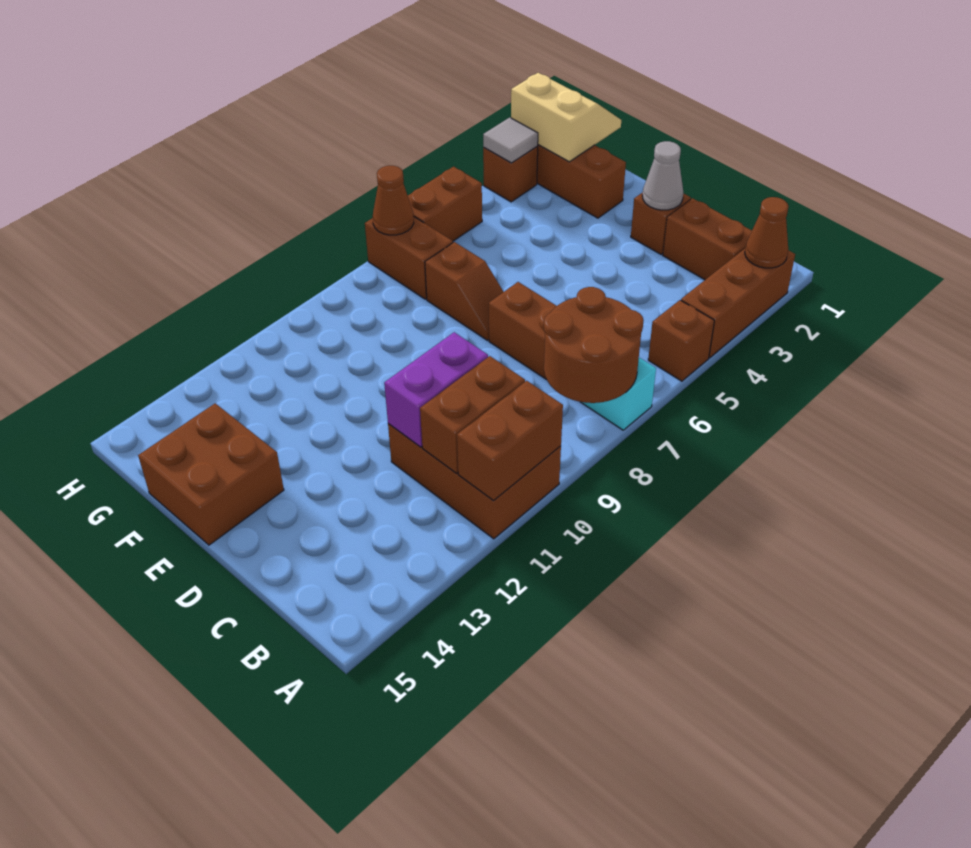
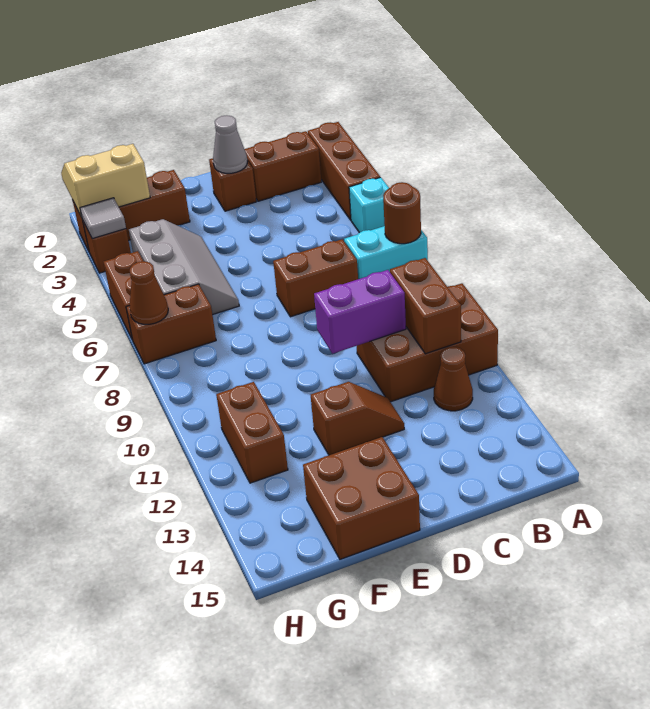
brown 1x1 cone [745,197,789,268] -> brown 1x1 cone moved to [434,347,473,411]
brown 1x1 brick [648,300,714,381] -> cyan 1x1 brick [349,177,389,233]
brown 2x2 round brick [544,287,644,403] -> brown 1x1 round brick [383,182,421,244]
brown 1x2 brick [457,381,563,501] -> brown 1x2 brick moved to [216,382,288,483]
purple 1x2 brick [384,332,488,447] -> purple 1x2 brick turned to [314,270,406,354]
brown 1x2 slope [425,242,504,340] -> brown 1x2 slope moved to [311,382,404,455]
none -> grey 2x3 slope [129,219,239,315]

